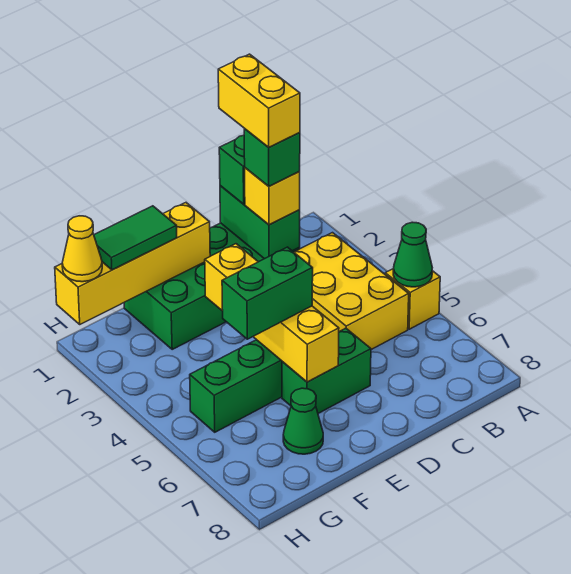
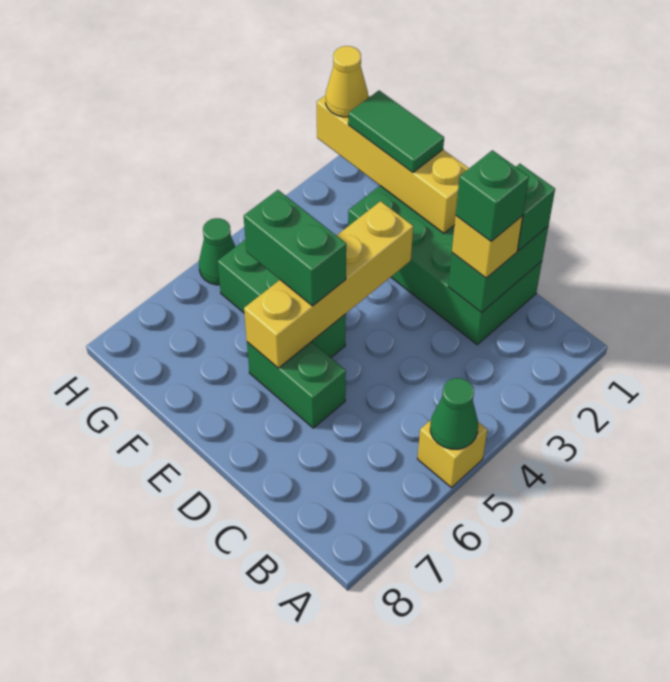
yellow 2x3 brick [294,233,409,350] -> none
yellow 1x2 brick [218,54,300,147] -> none
green 1x1 cone [283,388,323,454] -> green 1x1 cone moved to [199,218,236,285]

